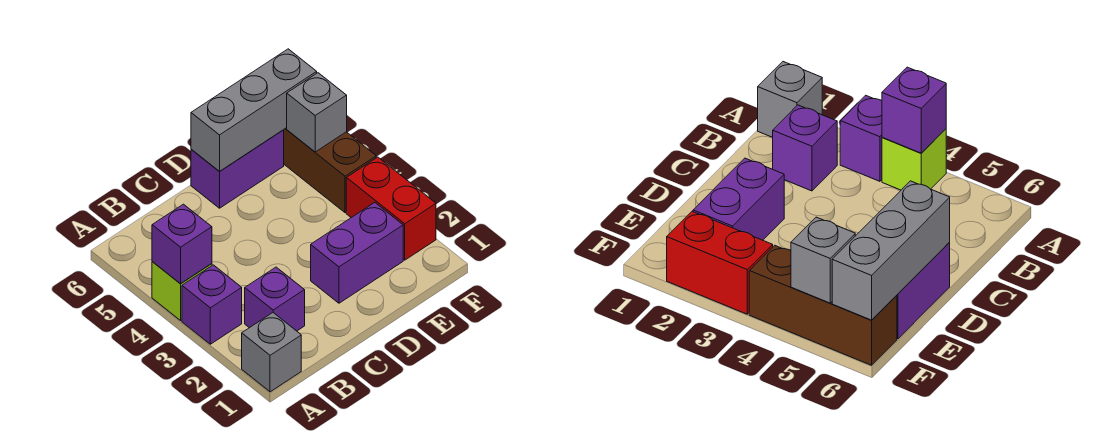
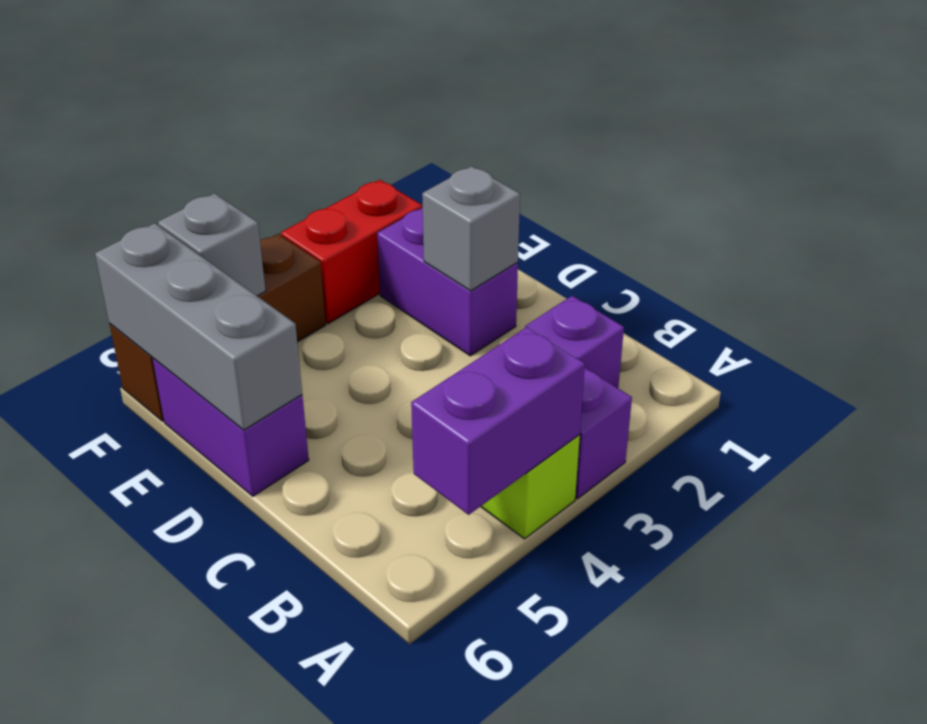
grey 1x1 brick [242,313,301,392] -> grey 1x1 brick moved to [422,166,520,291]
purple 1x1 brick [152,204,212,284] -> purple 1x2 brick [411,327,585,515]

